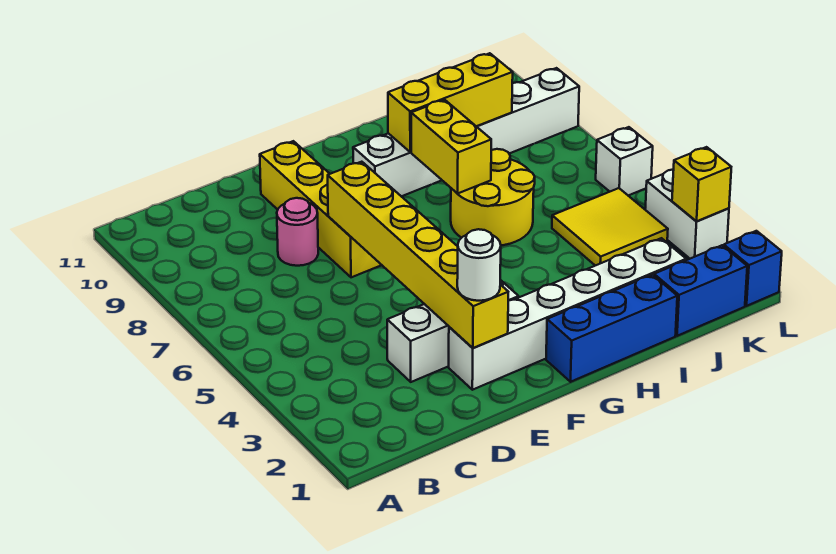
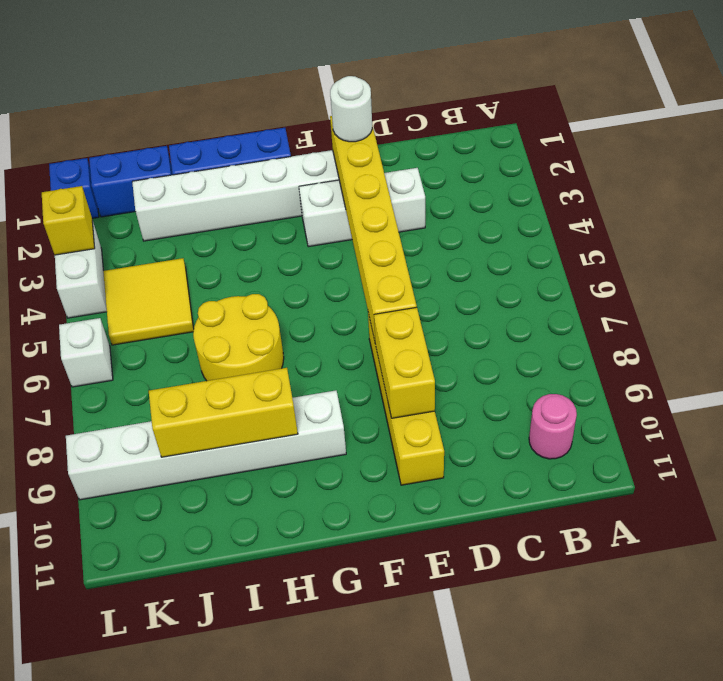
pink 1x1 round brick [277,198,318,266] -> pink 1x1 round brick moved to [529,394,577,459]
yellow 1x2 brick [411,100,491,194] -> yellow 1x2 brick moved to [374,307,435,418]

